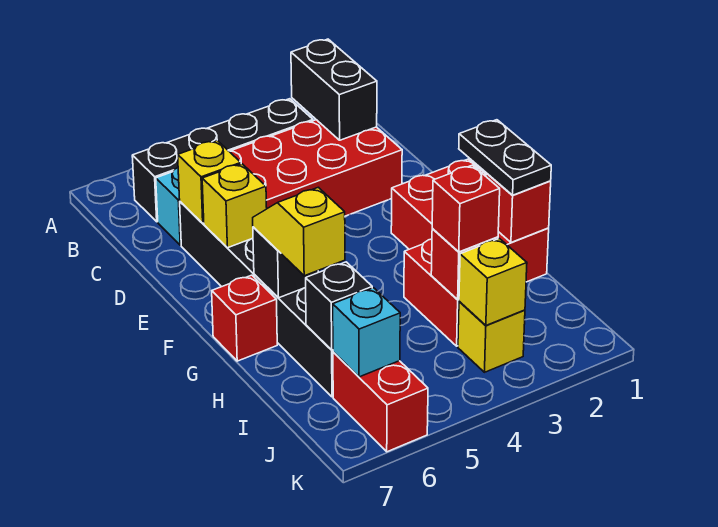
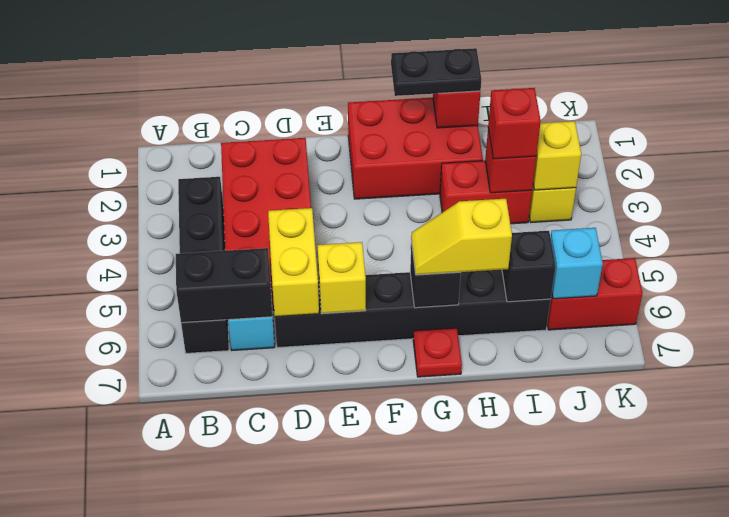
black 1x2 brick [291,39,377,140] -> black 1x2 brick moved to [176,248,272,323]
yellow 1x1 brick [178,140,241,223] -> yellow 1x2 brick [268,208,319,317]
red 1x1 brick [212,275,277,361] -> red 1x1 plate [413,328,462,377]

